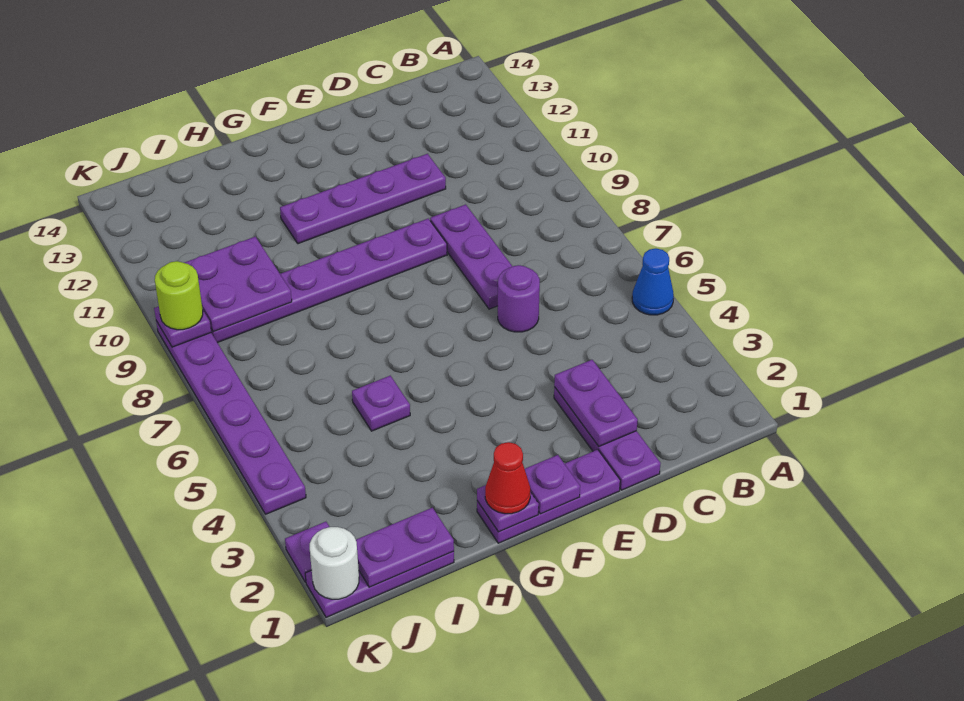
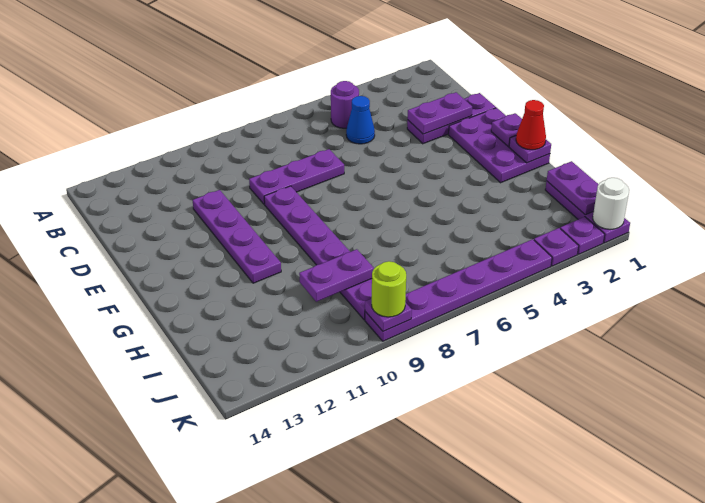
blue 1x1 cone [632,248,674,315] -> blue 1x1 cone moved to [346,96,375,144]
purple 1x1 round brick [498,265,540,332] -> purple 1x1 round brick moved to [331,81,359,128]
purple 1x3 plate [477,450,620,543] -> purple 2x3 plate [449,108,550,183]
purple 1x1 plate [352,376,410,431] -> purple 1x1 plate moved to [534,228,579,266]
purple 2x2 plate [184,237,292,332] -> purple 1x2 plate [299,249,374,302]

